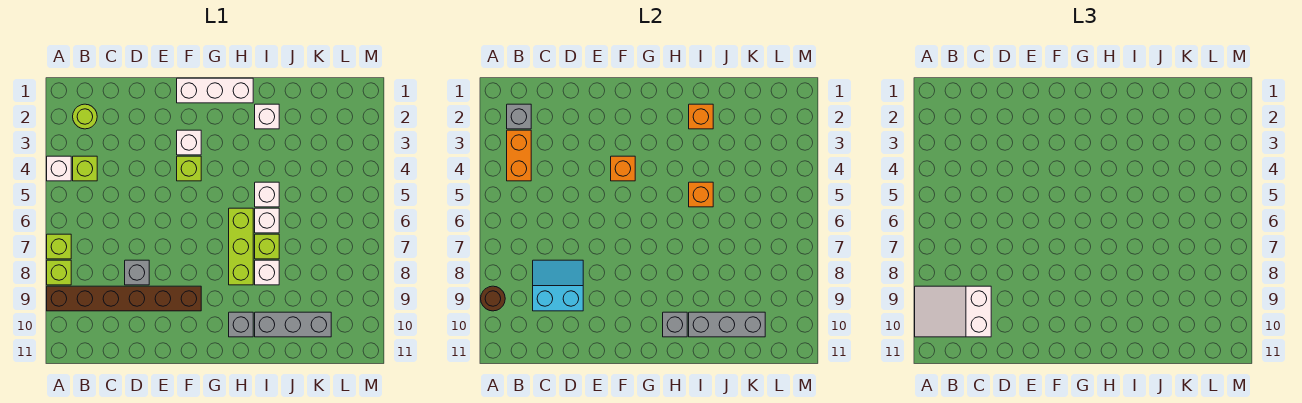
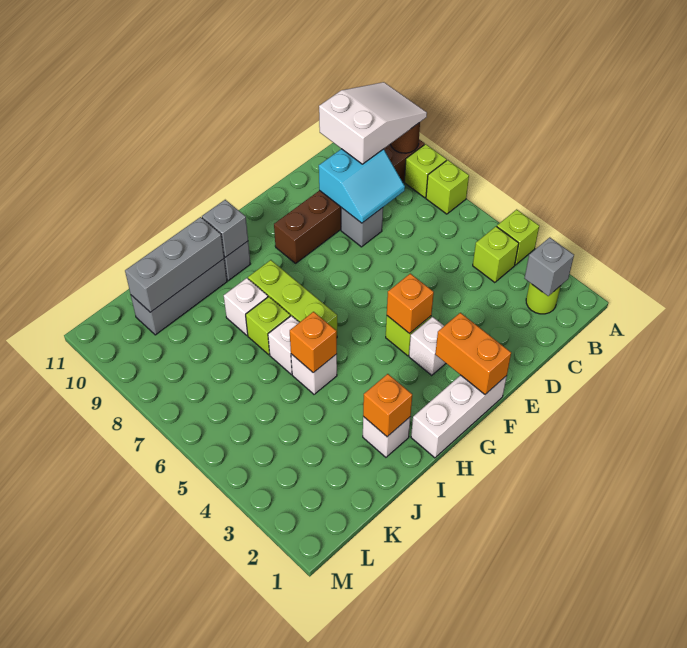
white 1x1 brick [47,156,71,181] -> lime 1x1 brick [497,209,539,265]
orange 1x2 brick [507,130,531,181] -> orange 1x2 brick moved to [435,313,511,394]

